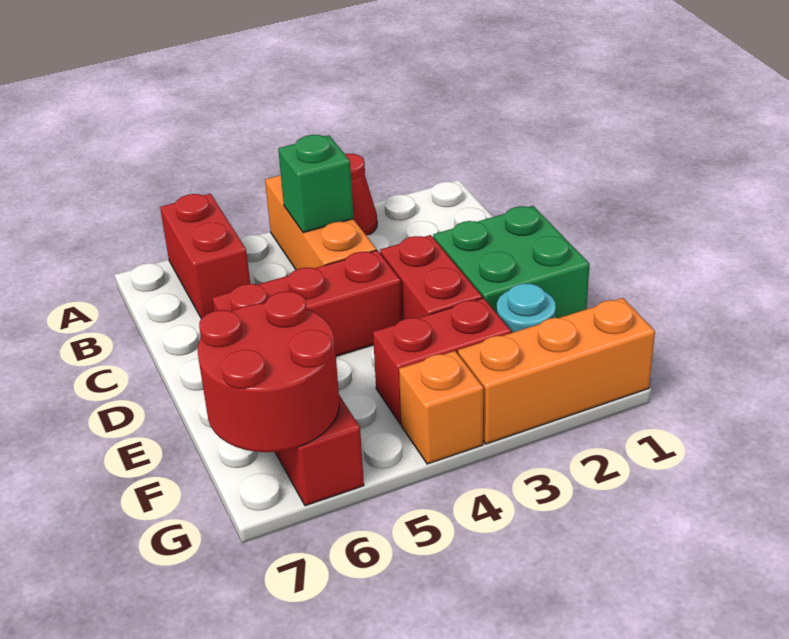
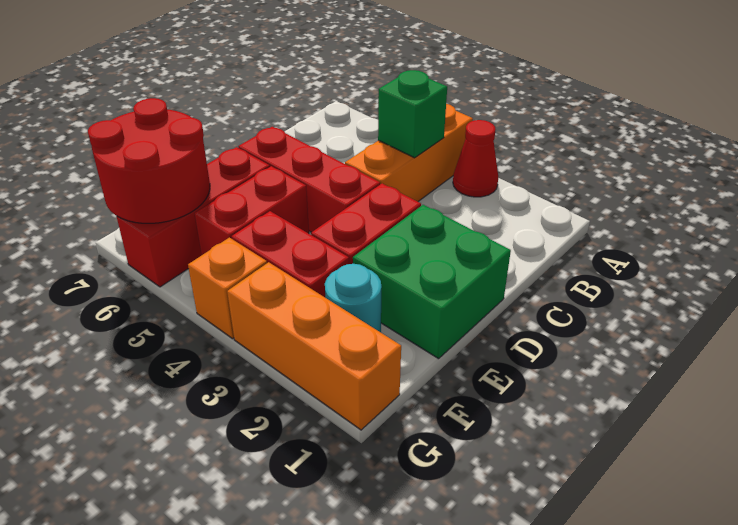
red 1x2 brick [160,194,250,319] -> red 1x2 brick moved to [195,166,309,255]

